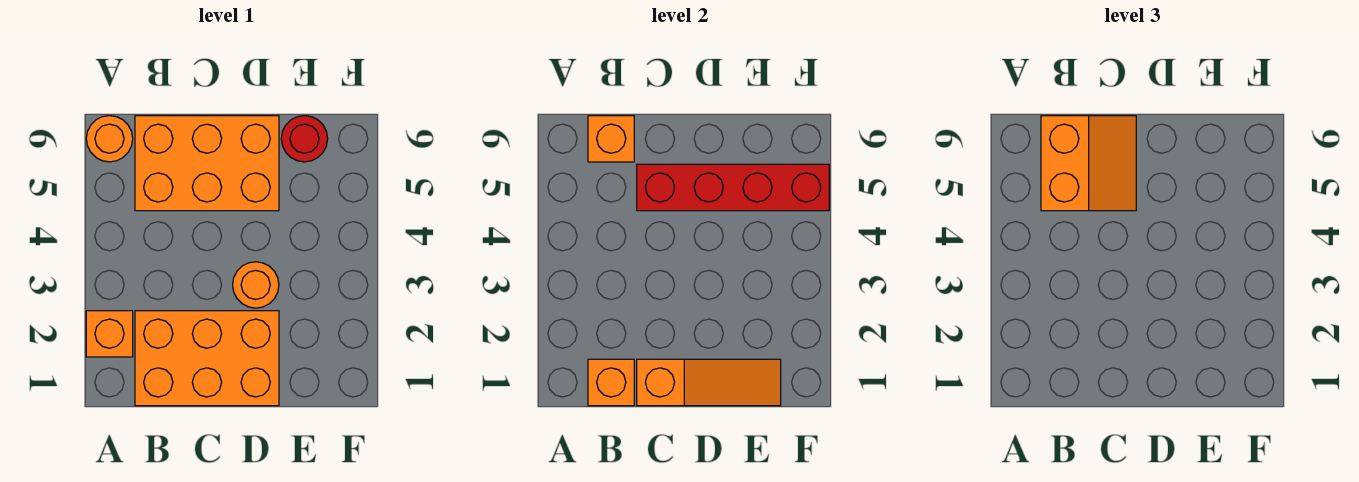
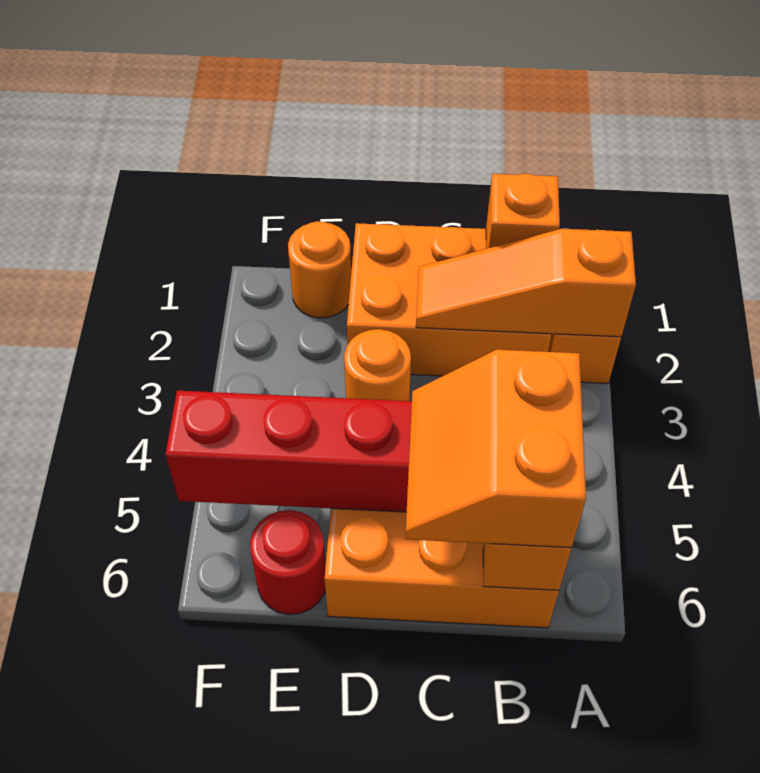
orange 1x1 round brick [86,116,133,162] -> orange 1x1 round brick moved to [288,221,351,318]
orange 1x3 slope [637,359,781,406] -> orange 1x3 slope moved to [416,229,636,337]

